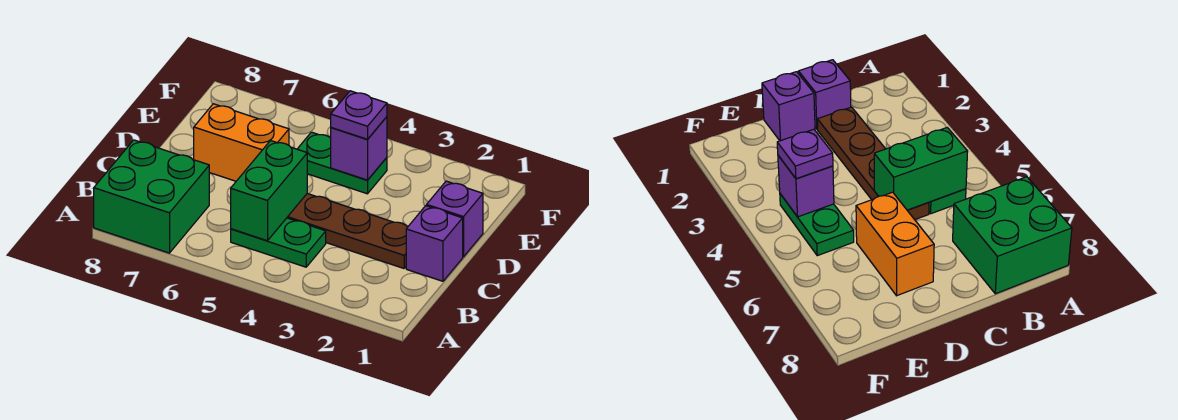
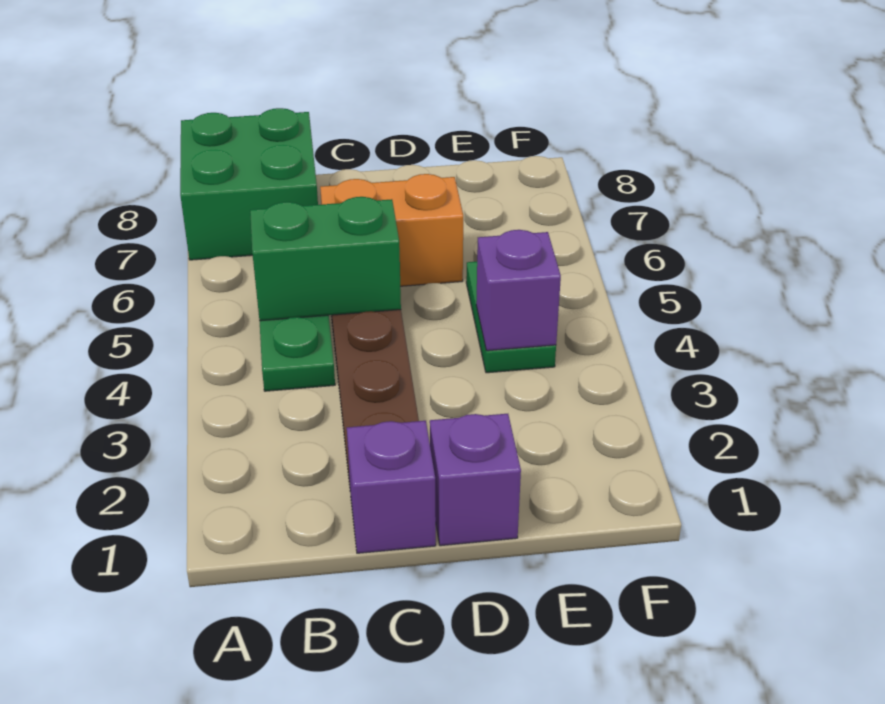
orange 1x2 brick [194,104,289,181] -> orange 1x2 brick turned to [320,174,463,286]
purple 1x1 plate [331,91,387,139] -> none

